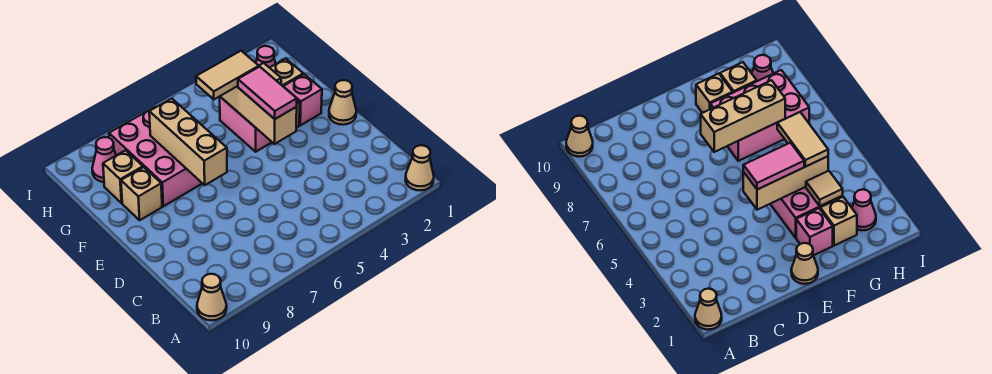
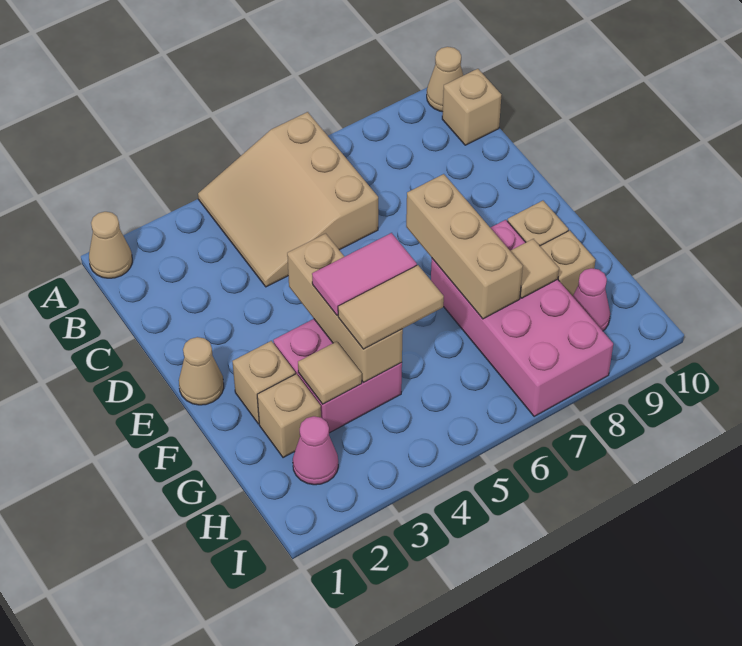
none -> tan 3x3 slope [198,112,378,287]
none -> tan 1x1 brick [442,69,501,145]
pink 1x2 tile [238,67,297,119] -> pink 1x2 tile turned to [312,233,417,316]
pink 1x1 brick [283,74,322,125] -> tan 1x1 brick [232,341,295,424]
pink 2x3 brick [109,107,202,206] -> pink 2x4 brick [431,220,613,417]
none -> tan 1x1 tile [511,239,559,298]

